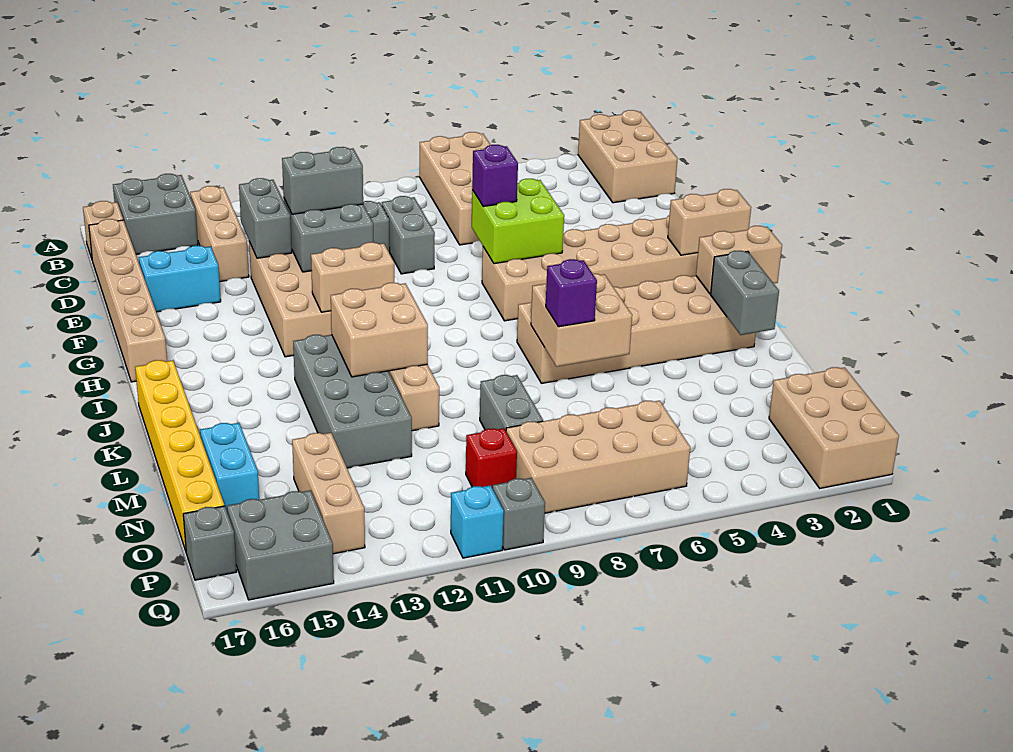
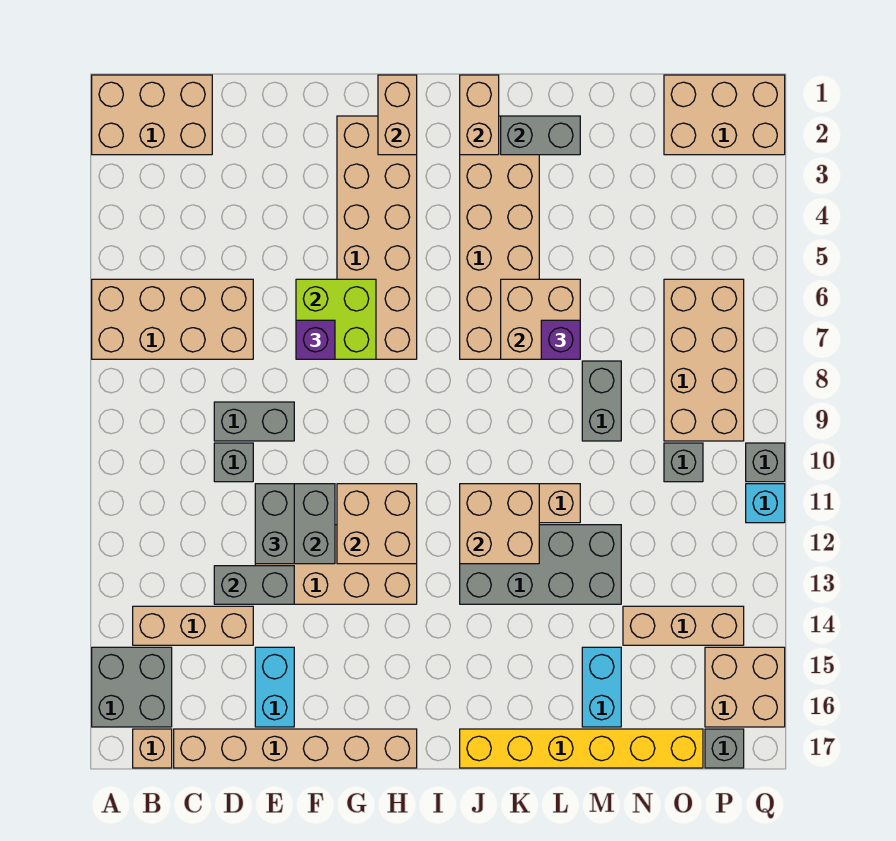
tan 1x2 brick [311,242,394,312] -> tan 2x2 brick [337,484,417,564]
grey 1x2 brick [480,375,543,430] -> grey 1x2 brick turned to [582,361,621,441]
cyan 1x2 brick [200,423,259,510] -> cyan 1x2 brick turned to [582,647,621,727]
red 1x1 brick [466,428,517,488] -> grey 1x1 brick [664,443,703,482]
grey 2x2 brick [227,490,334,600] -> tan 2x2 brick [705,647,785,727]

